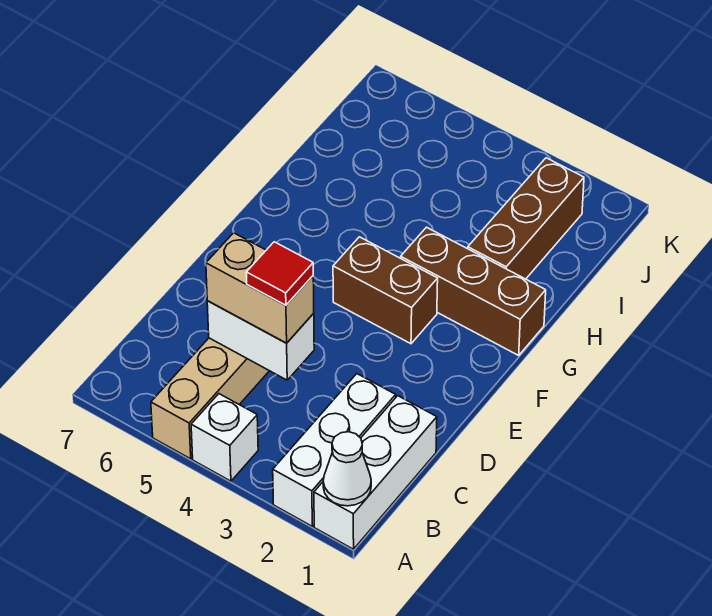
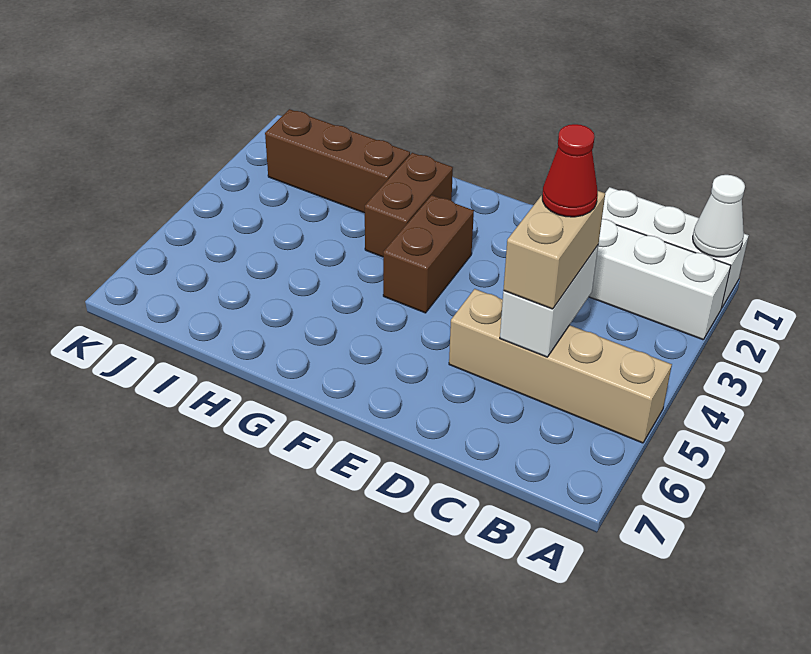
white 1x1 brick [191,394,258,481] -> none
red 1x1 tile [246,242,313,305] -> red 1x1 cone [542,124,598,217]
brown 1x3 brick [401,227,546,355] -> brown 1x2 brick [365,153,453,257]

